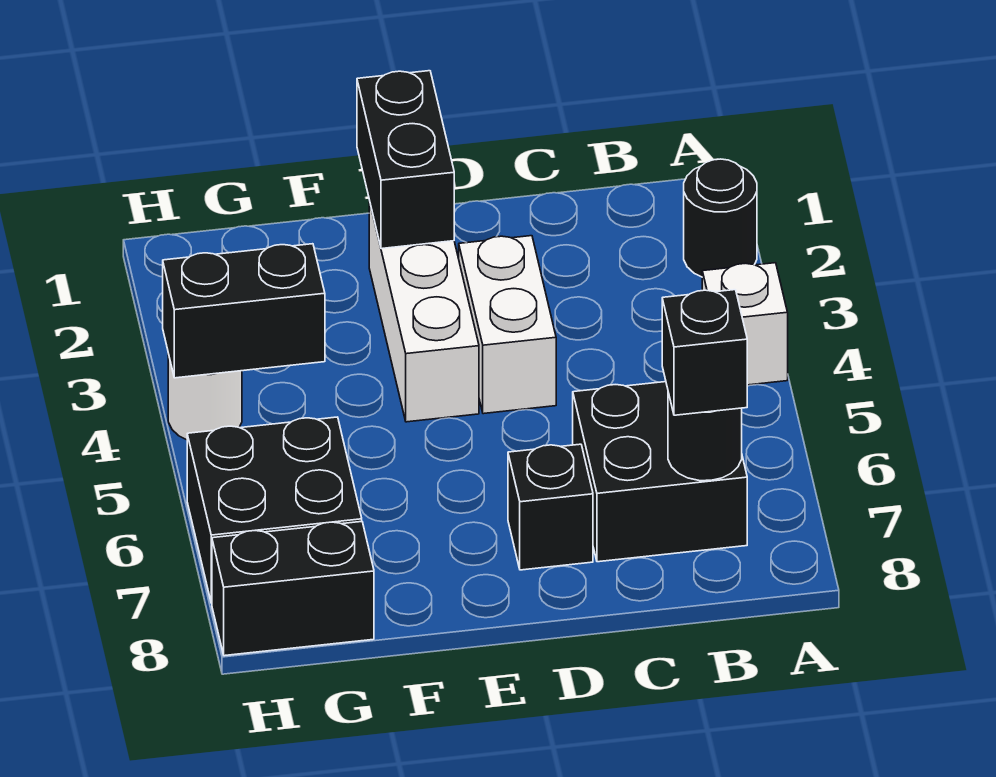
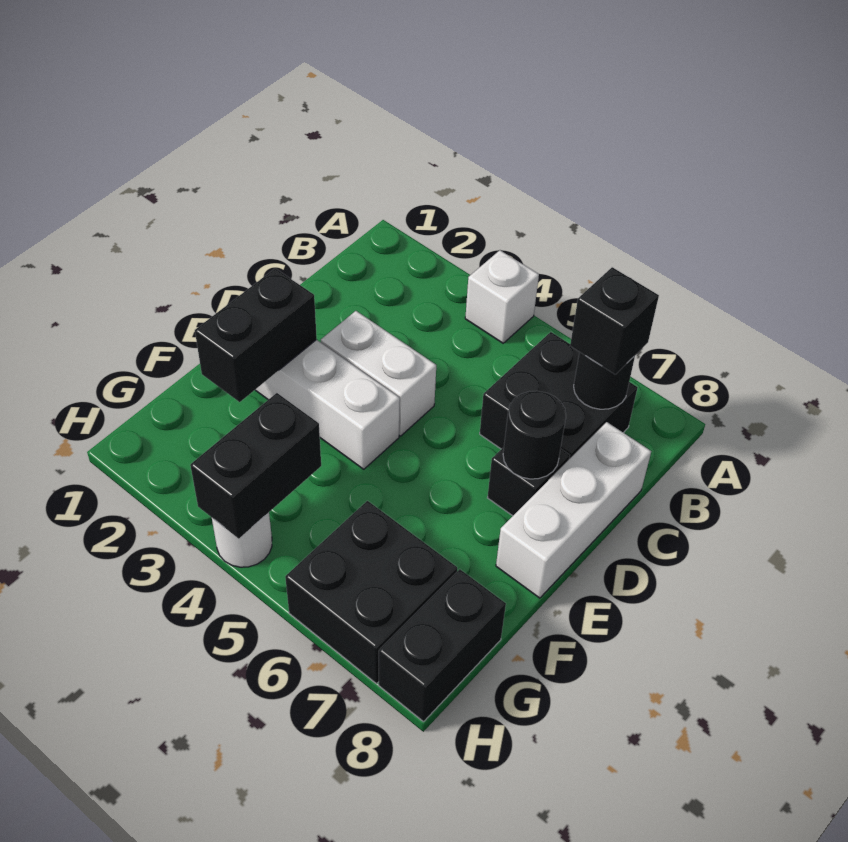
black 1x1 round brick [684,159,757,277] -> black 1x1 round brick moved to [503,391,566,479]
none -> white 1x3 brick [496,422,651,598]
black 1x2 brick [357,71,454,249] -> black 1x2 brick turned to [195,268,317,402]

